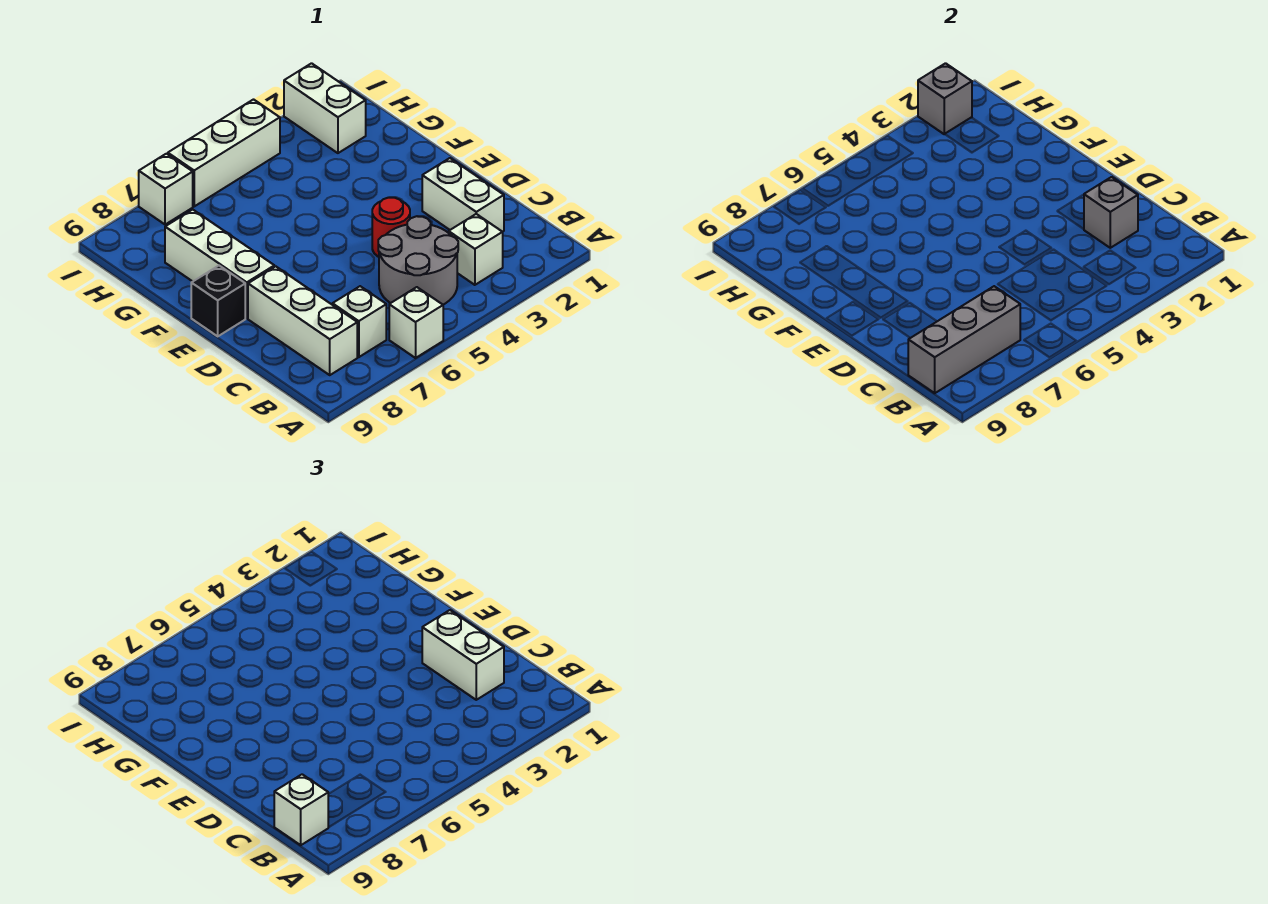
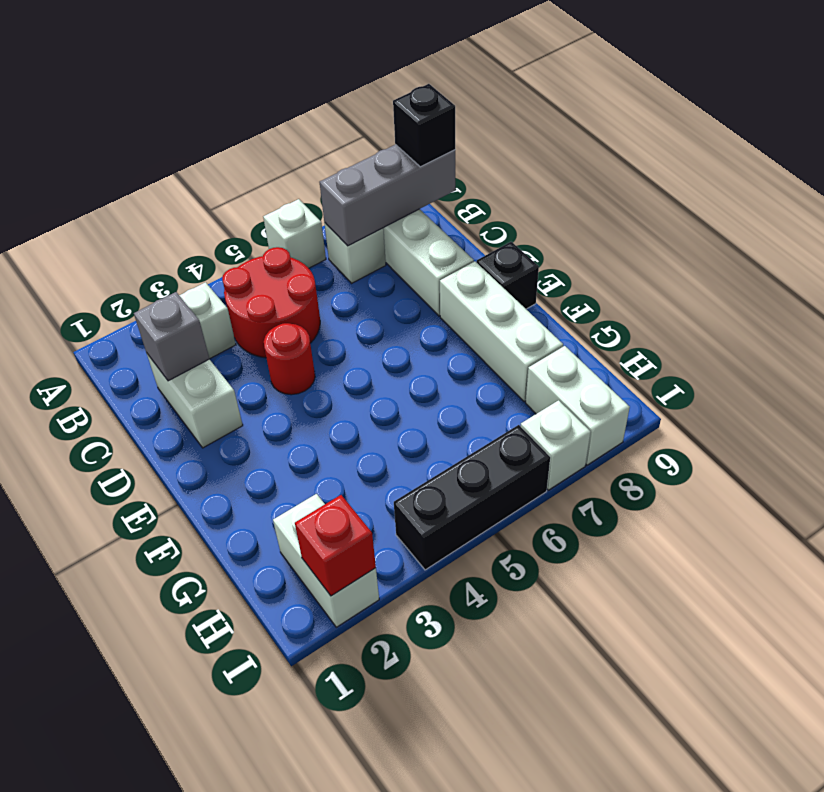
grey 2x2 round brick [378,216,458,305] -> red 2x2 round brick [222,247,320,358]
white 1x1 brick [274,774,328,845] -> black 1x1 brick [393,84,455,167]
white 1x2 brick [422,610,504,700] -> white 1x2 brick moved to [526,346,630,465]
grey 1x1 brick [918,63,972,134] -> red 1x1 brick [295,495,376,596]
white 1x3 brick [168,100,280,206] -> black 1x3 brick [394,425,550,570]

